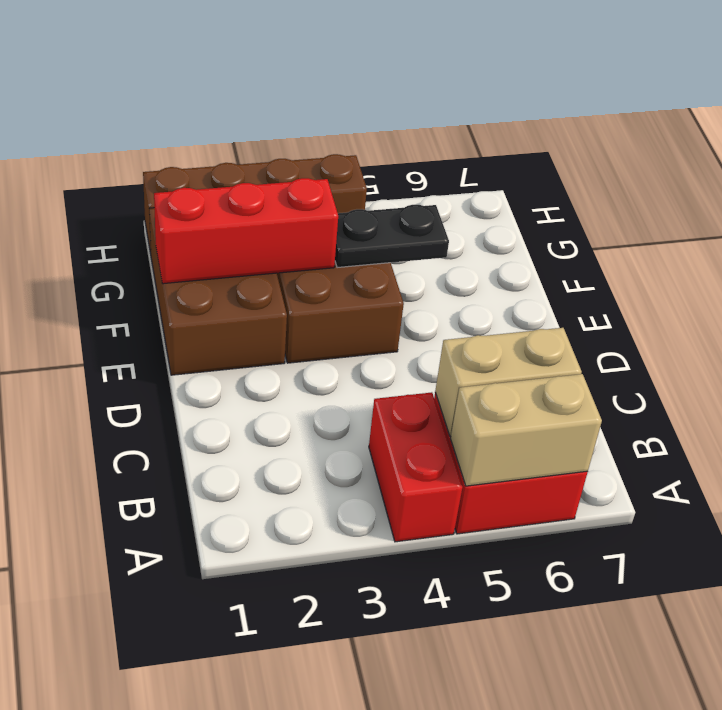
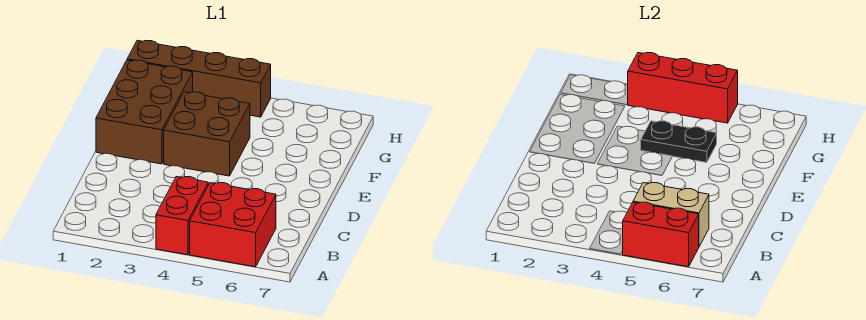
tan 1x2 brick [451,374,602,486] -> red 1x2 brick [623,202,699,267]
red 1x3 brick [154,178,338,284] -> red 1x3 brick moved to [628,53,738,123]

